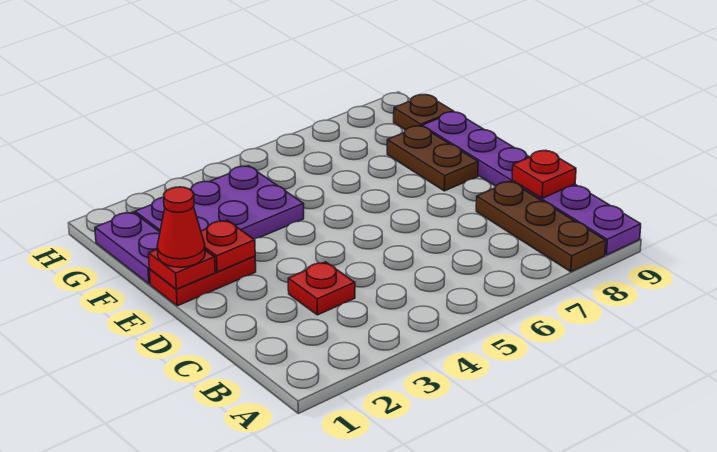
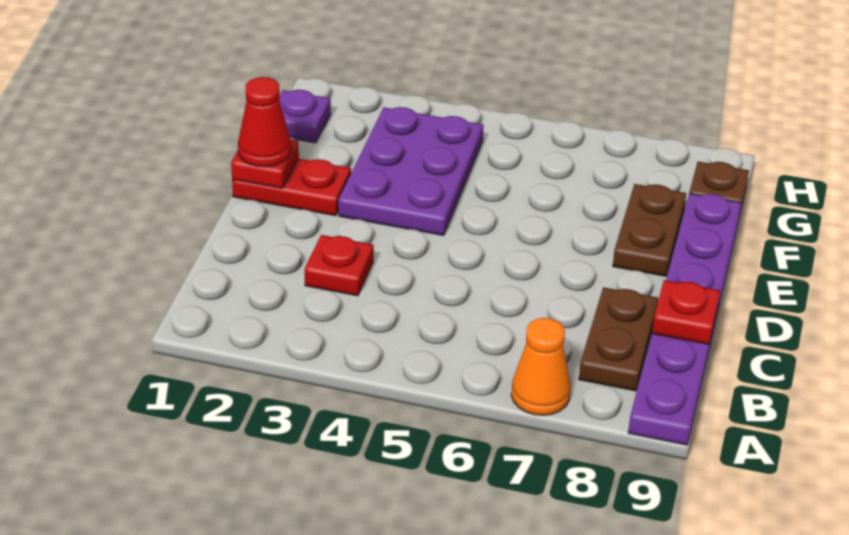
none -> orange 1x1 cone [511,318,571,416]
brown 1x3 plate [476,181,606,272] -> brown 1x2 plate [579,287,658,391]
red 1x1 plate [201,220,255,272] -> none
purple 1x2 plate [95,212,160,284] -> purple 1x1 plate [279,90,331,143]
purple 2x3 plate [135,166,304,239] -> purple 2x3 plate turned to [338,107,484,236]

